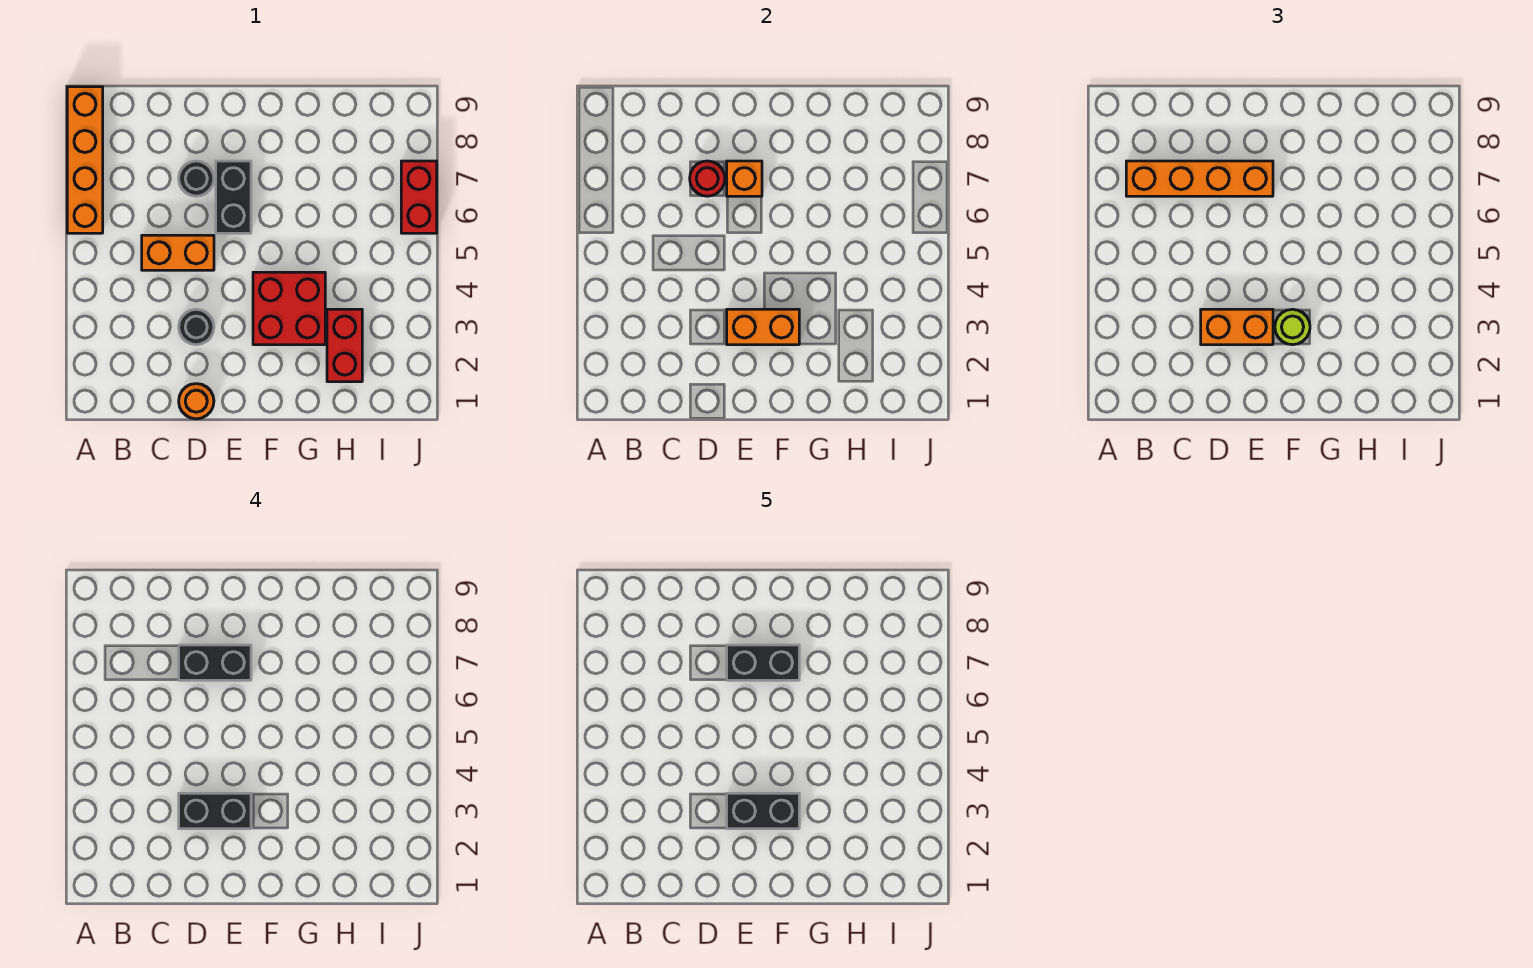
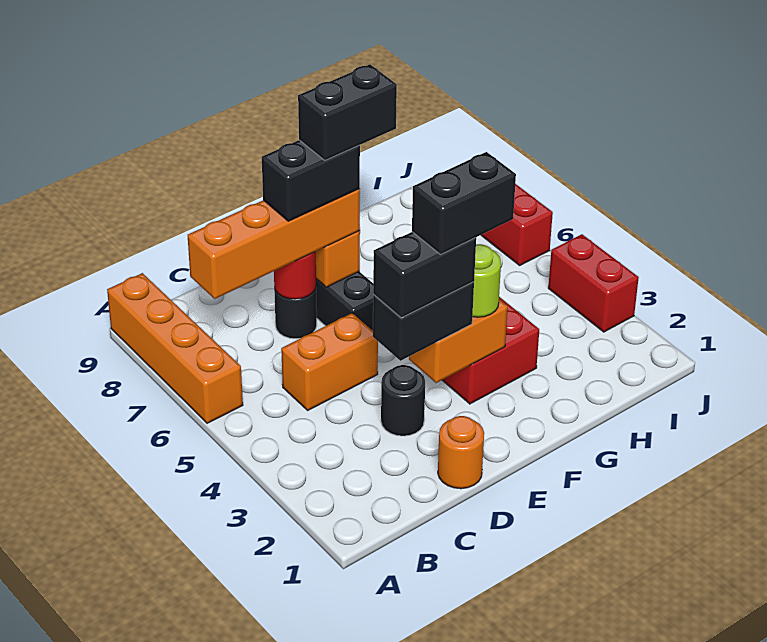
orange 1x2 brick [1201,309,1273,345] -> black 1x2 brick [373,282,474,361]
red 1x2 brick [327,309,362,382] -> red 1x2 brick moved to [548,234,639,332]

